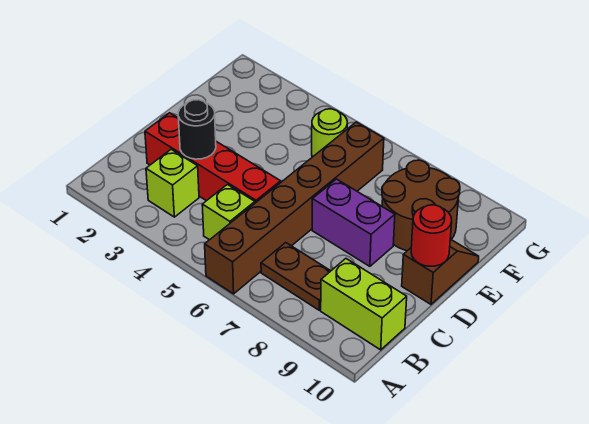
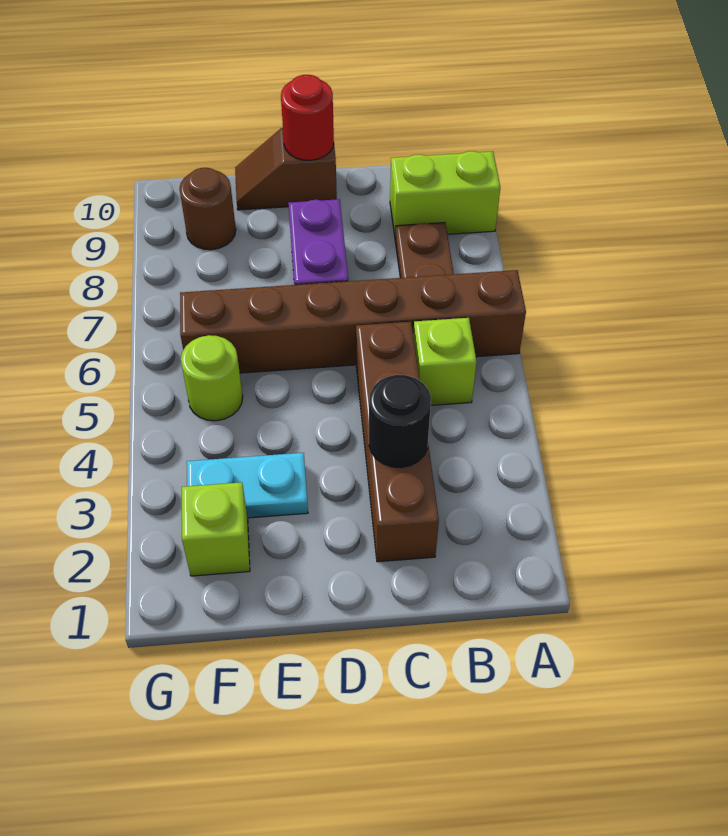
lime 1x1 brick [146,149,199,217] -> lime 1x1 brick moved to [182,482,250,576]
lime 1x2 brick [321,259,407,350] -> lime 1x2 brick turned to [390,151,500,235]
red 1x4 brick [145,113,281,203] -> brown 1x4 brick [356,322,439,562]
none -> cyan 1x2 plate [187,453,308,518]
brown 2x2 round brick [382,160,460,251] -> brown 1x1 round brick [179,168,236,250]

